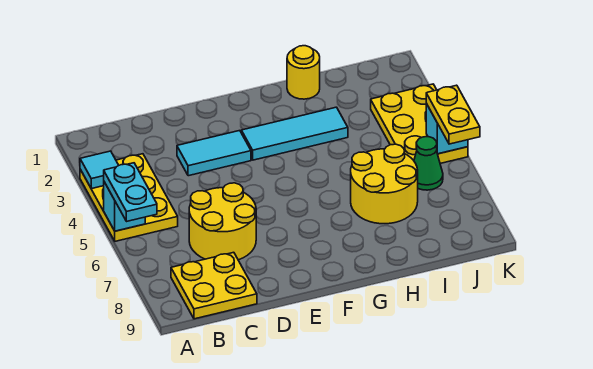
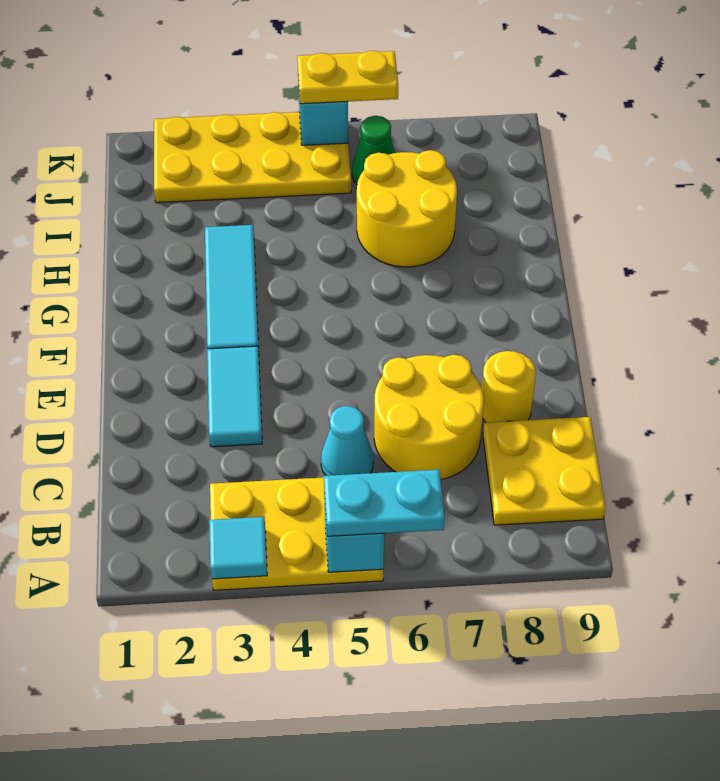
none -> cyan 1x1 cone [321,406,373,476]
yellow 1x1 round brick [287,46,320,99] -> yellow 1x1 round brick moved to [482,351,536,422]
yellow 2x3 plate [371,84,468,163] -> yellow 2x4 plate [154,112,351,203]

